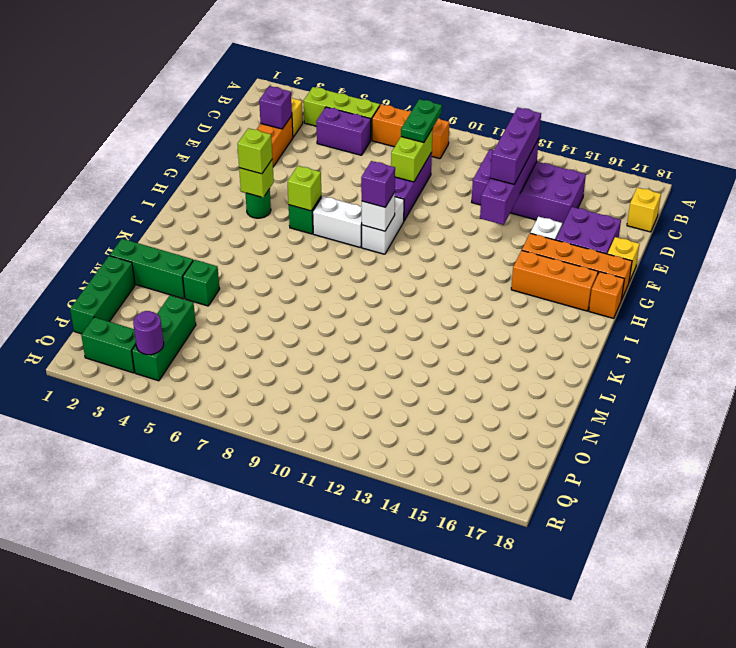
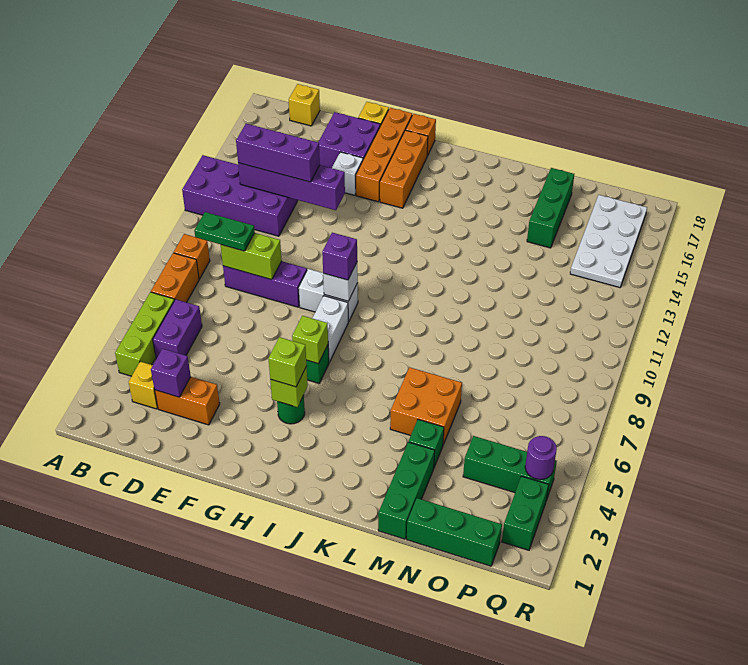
purple 2x4 brick [472,149,586,225] -> purple 2x4 brick turned to [182,155,298,236]
none -> orange 2x2 brick [390,367,462,444]
none -> green 1x3 brick [527,168,574,248]
none -> white 2x4 plate [570,195,647,288]

